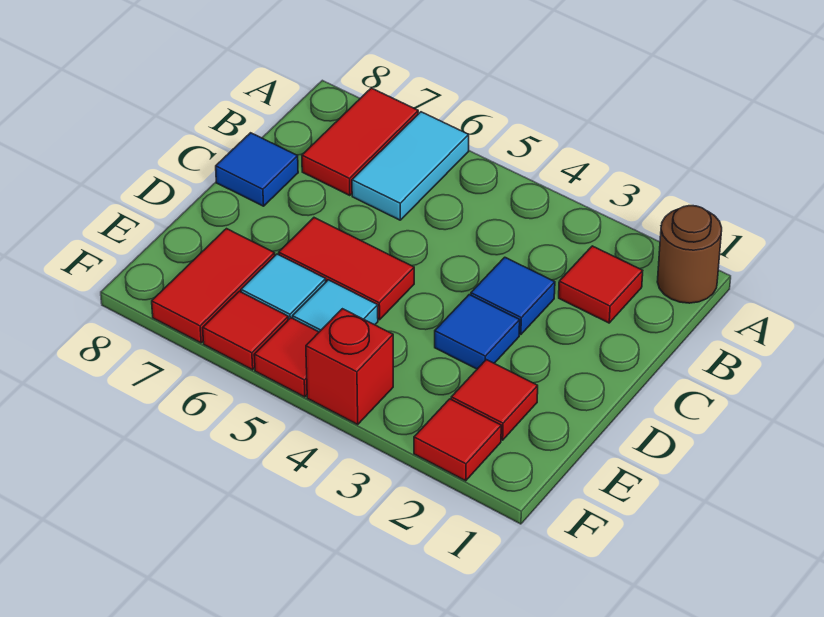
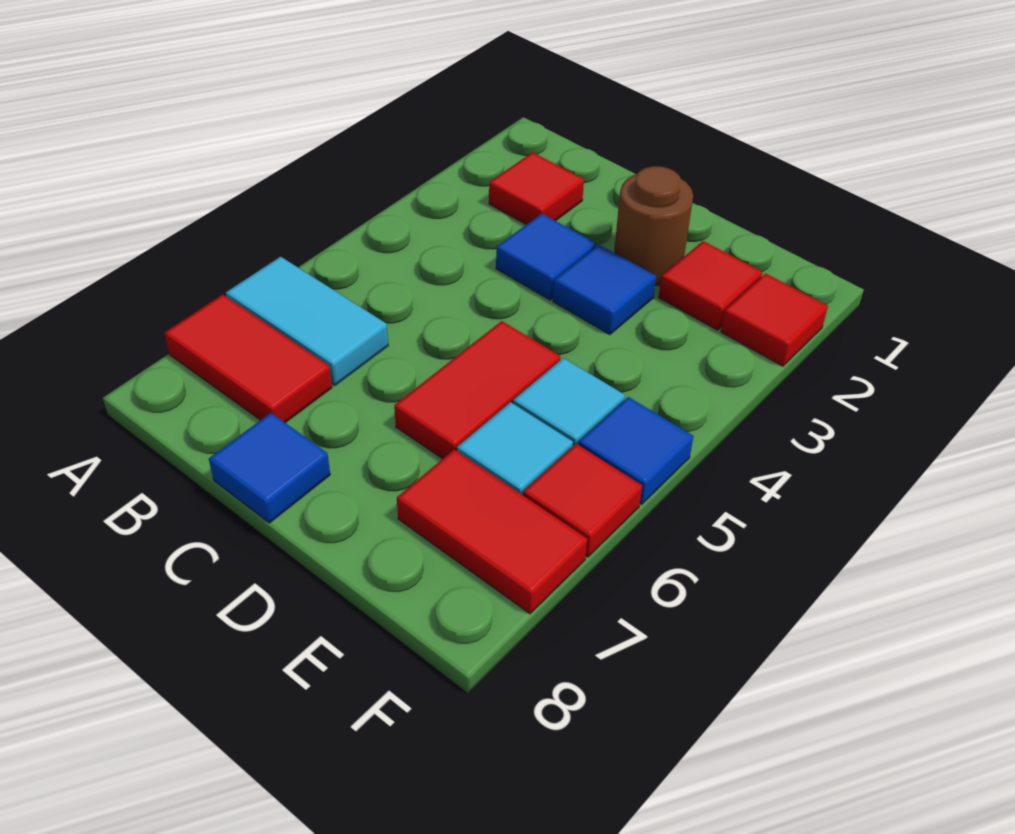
brown 1x1 round brick [657,206,722,303] -> brown 1x1 round brick moved to [614,166,693,286]
red 1x1 brick [306,309,393,424] -> none
red 1x1 tile [254,318,319,397] -> blue 1x1 tile [579,397,693,504]

